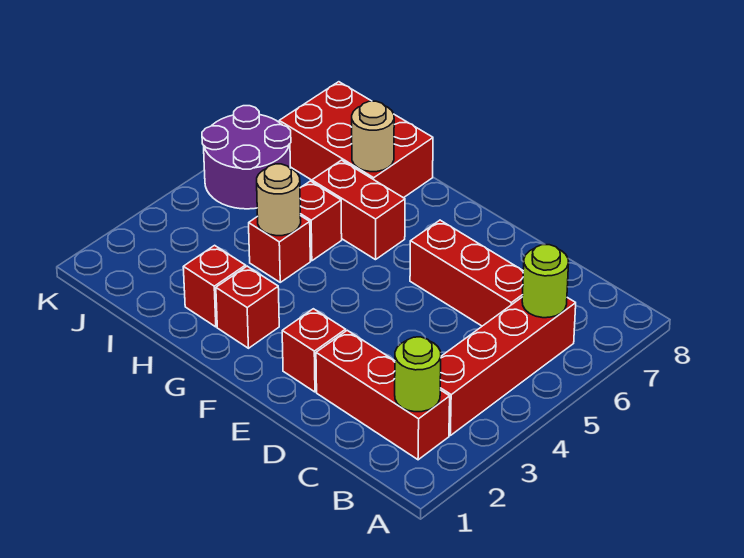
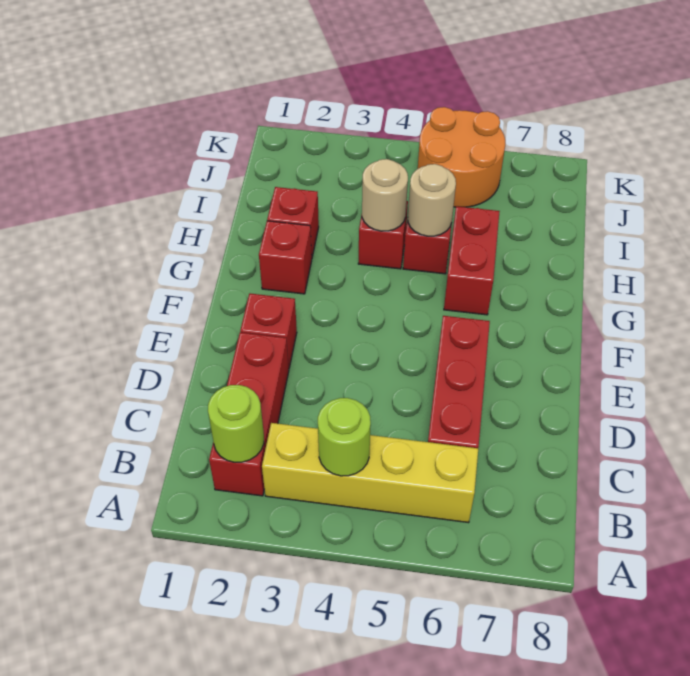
red 1x4 brick [440,298,576,435] -> yellow 1x4 brick [262,423,478,523]
lime 1x1 round brick [522,245,569,318] -> lime 1x1 round brick moved to [318,398,371,476]
red 2x3 brick [279,82,433,198] -> none
tan 1x1 round brick [352,101,394,172] -> tan 1x1 round brick moved to [408,164,456,236]
purple 2x2 round brick [202,106,291,209] -> orange 2x2 round brick [418,107,505,207]

